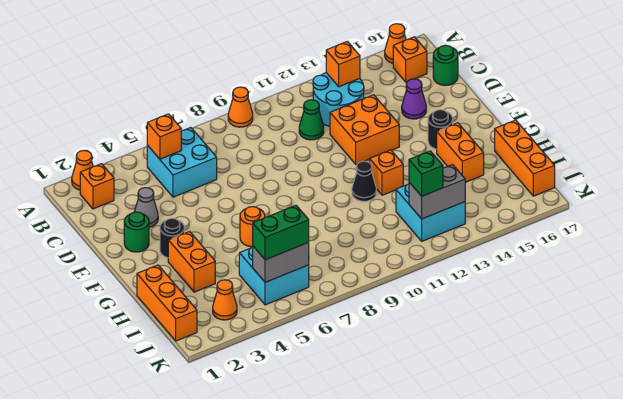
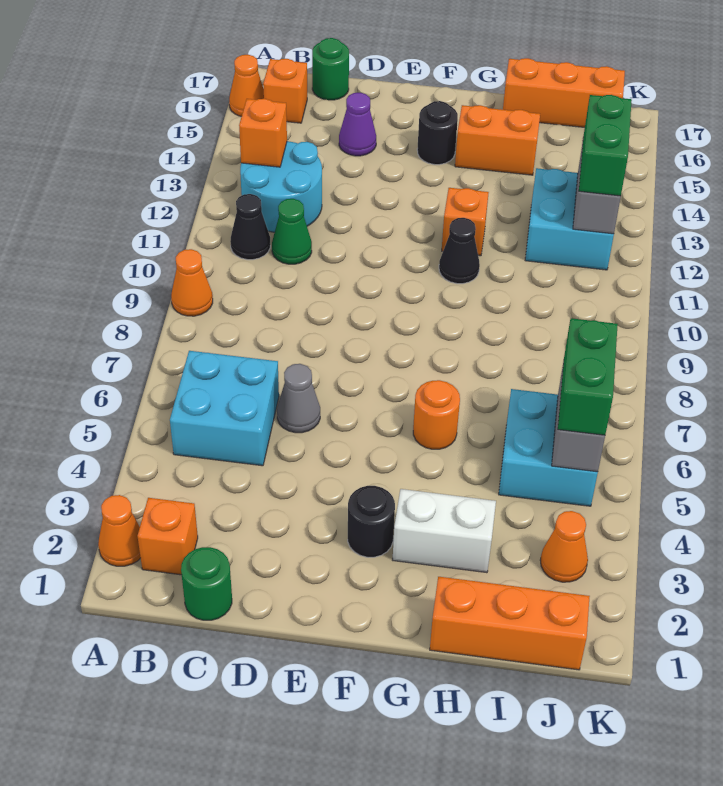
orange 1x1 brick [147,114,181,159] -> none
none -> black 1x1 cone [230,194,270,260]
grey 1x1 cone [135,188,158,227] -> grey 1x1 cone moved to [277,364,320,433]
orange 2x2 brick [330,95,399,164] -> none
green 1x1 round brick [124,212,149,252] -> green 1x1 round brick moved to [181,547,232,620]
orange 1x2 brick [168,231,215,292] -> white 1x2 brick [393,489,496,573]
green 1x1 brick [409,151,443,196] -> green 1x2 brick [579,95,632,196]

